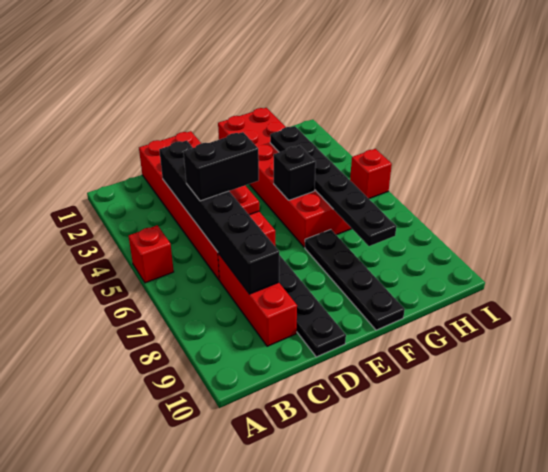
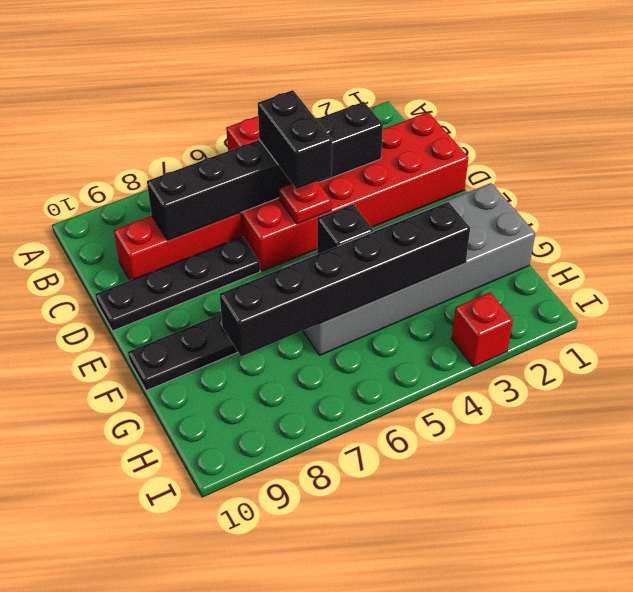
red 2x6 brick [218,108,352,247] -> grey 2x6 brick [280,183,536,355]
black 1x6 plate [270,126,396,246] -> black 1x6 brick [220,202,470,356]
red 1x1 brick [350,149,392,199] -> red 1x1 brick moved to [452,292,513,367]

